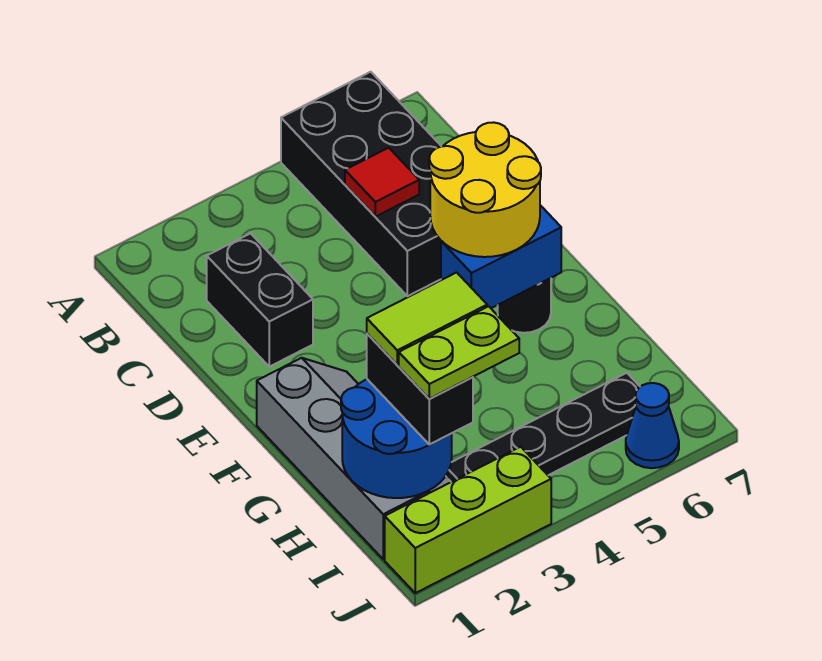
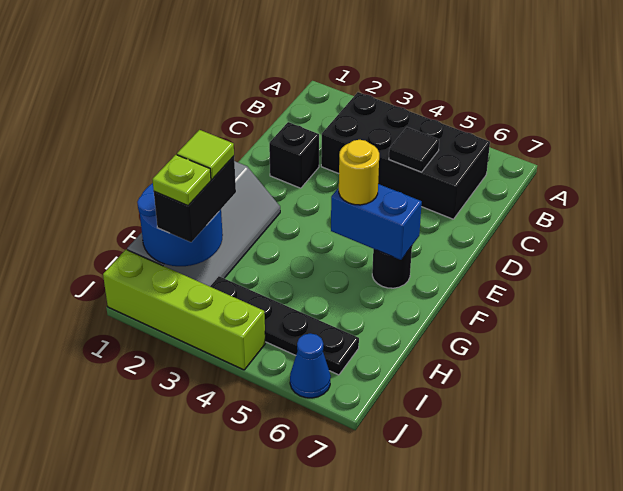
black 2x4 brick [281,72,441,296] -> black 2x4 brick turned to [321,92,490,219]
black 1x2 brick [207,234,313,367] -> black 1x1 brick [269,122,319,188]
red 1x1 tile [345,148,419,217] -> black 1x1 tile [389,127,439,172]
yellow 2x2 round brick [429,122,541,257] -> yellow 1x1 round brick [339,140,379,205]
lime 1x2 tile [367,272,487,365] -> lime 1x1 tile [177,130,234,179]
lime 1x2 plate [399,306,519,399] -> lime 1x1 plate [152,155,211,206]
lime 1x3 brick [385,447,551,593] -> lime 1x4 brick [103,250,265,370]

